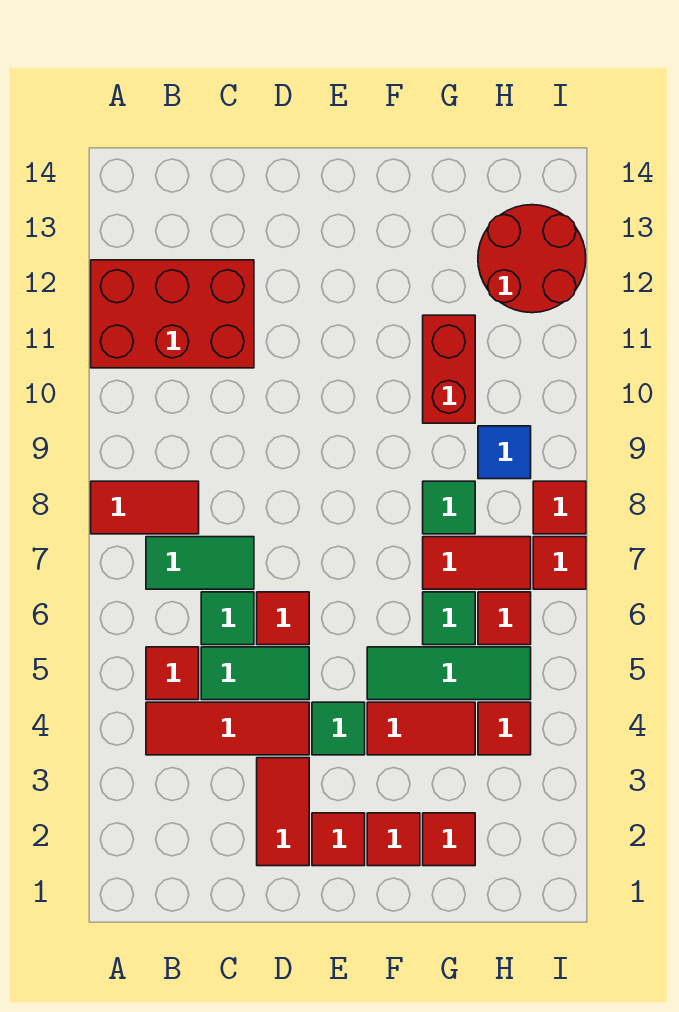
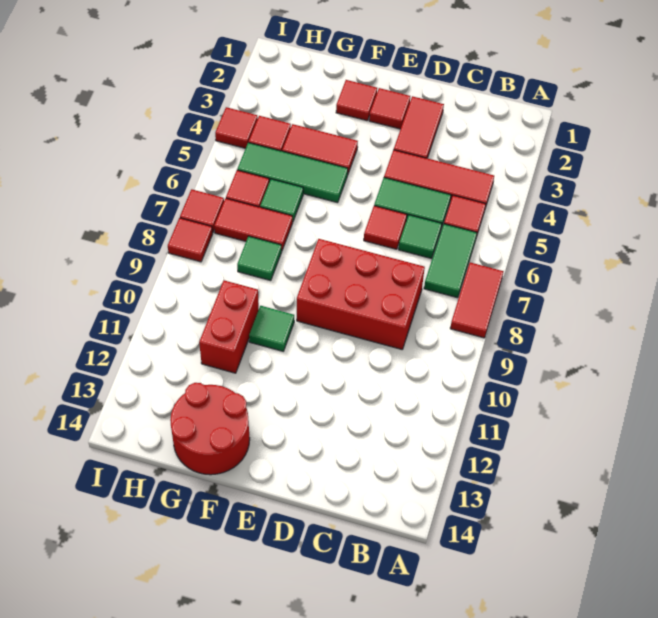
red 1x2 tile [91,481,199,534] -> red 1x2 tile turned to [450,262,504,338]
red 2x3 brick [91,260,254,368] -> red 2x3 brick moved to [297,239,425,349]
green 1x2 tile [146,537,254,589] -> green 1x2 tile turned to [424,224,477,298]
green 1x1 tile [312,702,365,755] -> green 1x1 tile moved to [249,306,294,351]
red 1x1 tile [423,813,475,866] -> red 1x1 tile moved to [215,107,258,148]
blue 1x1 tile [478,426,531,479] -> none
red 2x2 round brick [478,205,586,313] -> red 2x2 round brick moved to [170,383,250,475]

